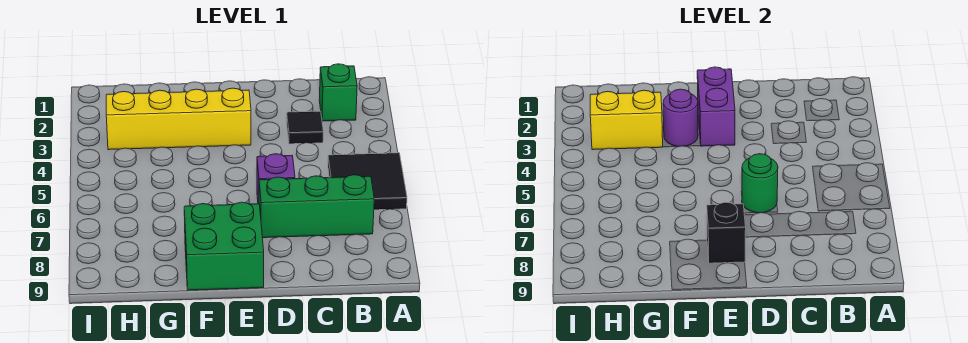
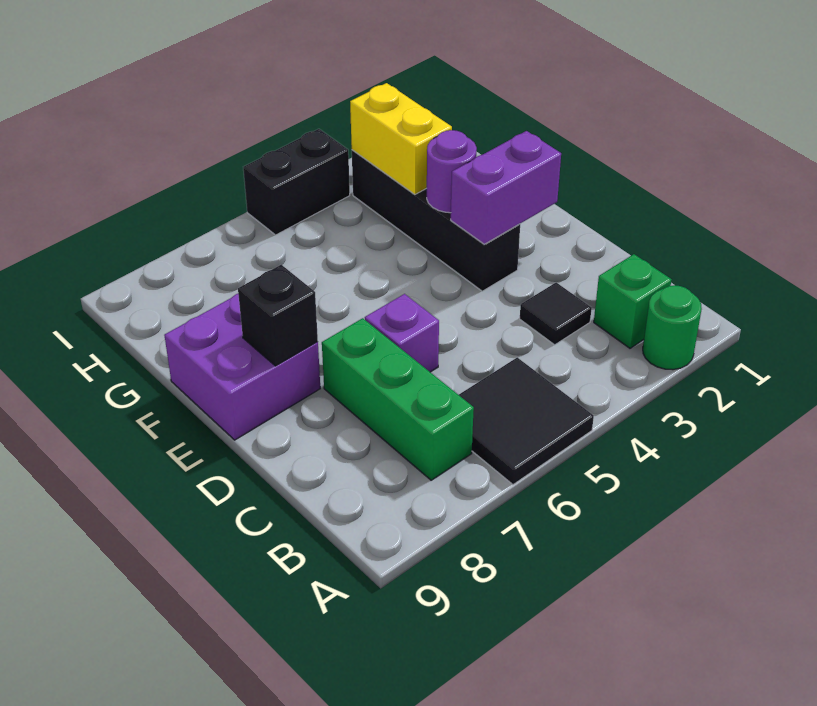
green 1x1 round brick [742,154,778,213] -> green 1x1 round brick moved to [643,285,702,370]
yellow 1x4 brick [106,88,251,150] -> black 1x4 brick [352,150,520,291]
green 2x2 brick [184,202,264,290] -> purple 2x2 brick [164,294,320,440]
none -> black 1x2 brick [243,129,350,235]

